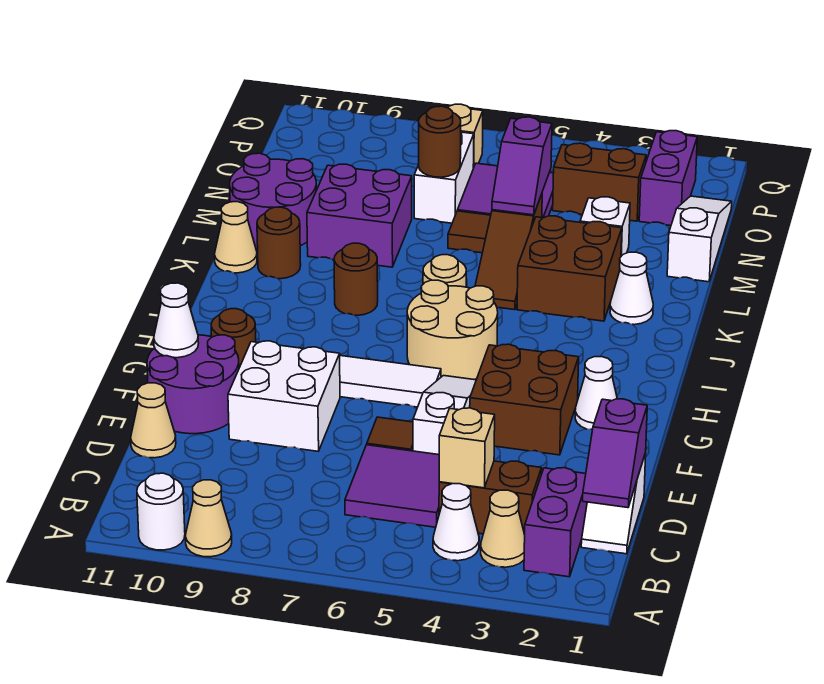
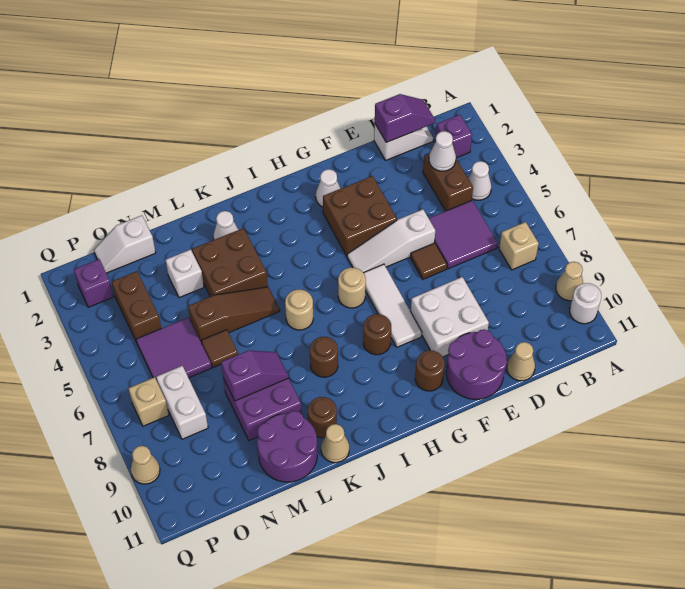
purple 1x2 brick [524,468,587,577] -> purple 1x1 brick [435,115,472,158]
tan 1x1 cone [481,490,525,567] -> tan 1x1 cone moved to [131,446,160,484]
tan 1x1 brick [439,408,495,488] -> tan 1x1 brick moved to [499,222,539,270]
white 1x1 cone [154,283,199,358] -> white 1x1 cone moved to [429,131,456,171]
tan 2x2 round brick [407,280,498,380] -> tan 1x1 round brick [338,268,366,308]
white 1x3 slope [667,196,732,282] -> white 1x2 slope [94,215,156,273]
purple 1x2 slope [492,117,552,215] -> purple 1x2 slope moved to [221,350,288,401]
white 1x2 brick [414,132,474,223] -> white 1x2 brick turned to [156,366,208,439]
brown 1x1 round brick [419,106,461,177] -> brown 1x1 round brick moved to [363,314,391,355]
purple 1x2 brick [639,131,697,226] -> purple 1x1 brick [74,259,113,307]

